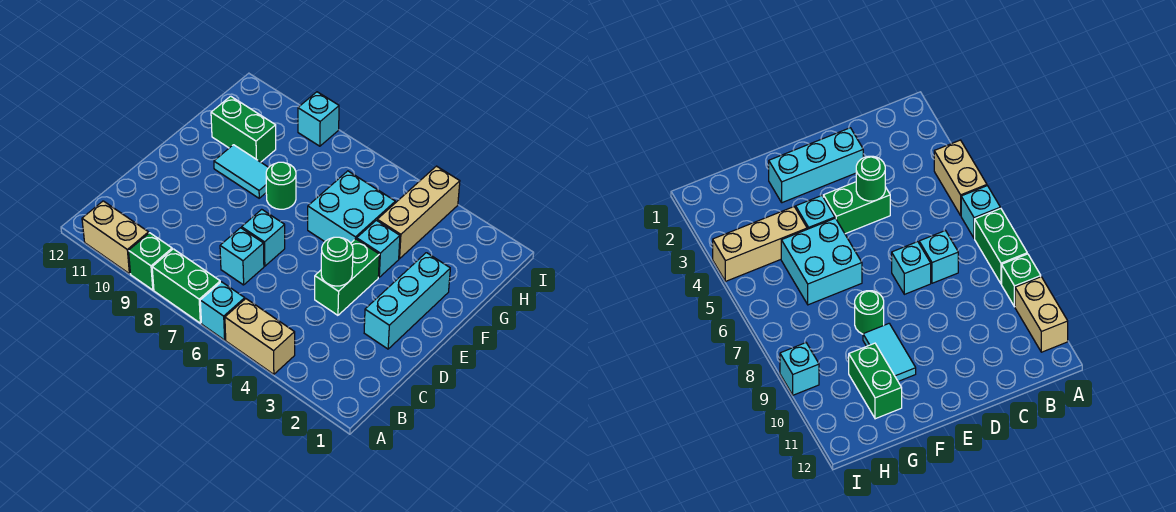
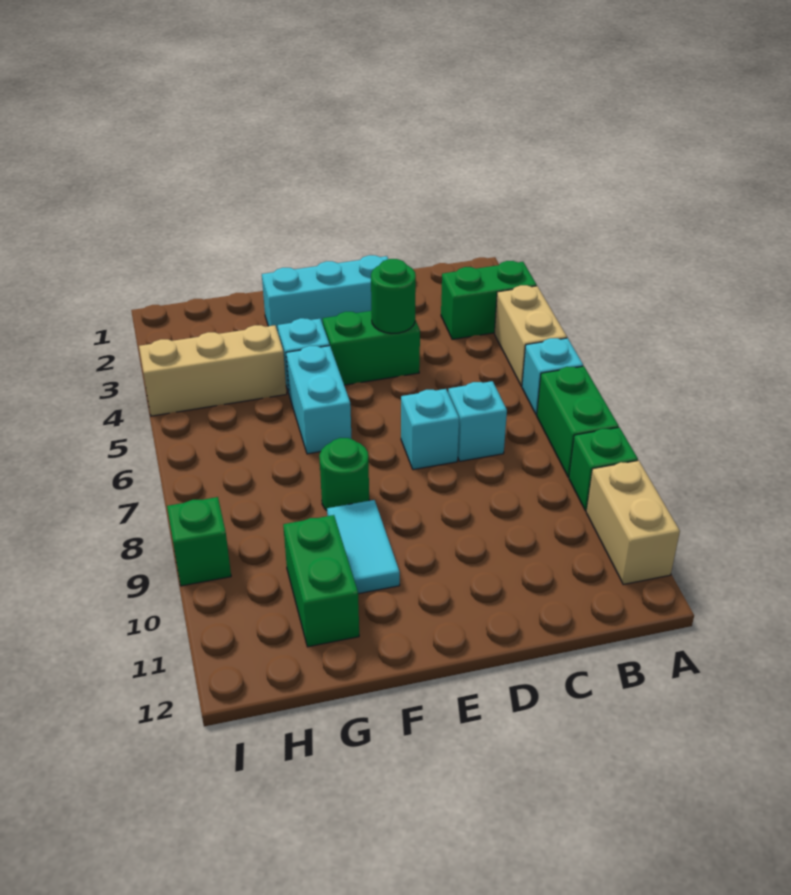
none -> green 1x2 brick [441,261,537,339]
cyan 2x2 brick [308,171,395,243] -> cyan 1x2 brick [286,346,351,454]
cyan 1x1 brick [298,92,339,146] -> green 1x1 brick [167,497,231,586]

